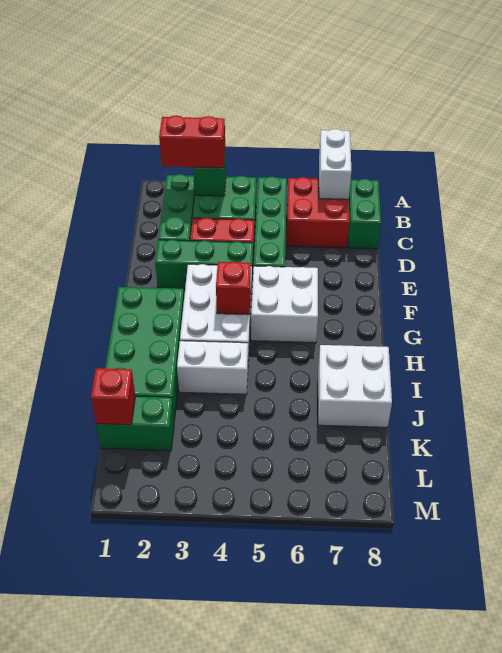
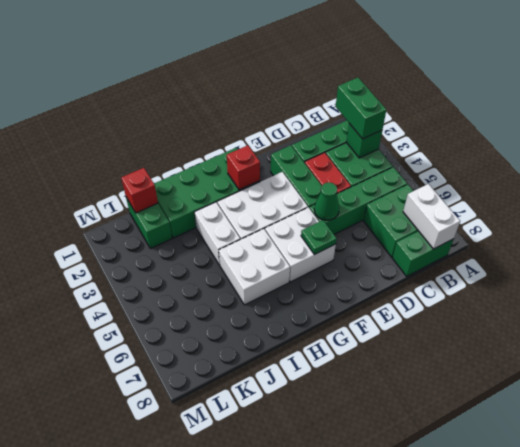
white 1x2 brick [319,129,351,199] -> white 1x2 brick turned to [403,184,460,249]
red 1x2 brick [159,115,225,168] -> green 1x2 brick [336,78,386,139]
red 2x2 brick [287,177,349,248] -> green 2x2 brick [364,185,418,257]
none -> green 1x1 cone [314,182,339,220]
none -> green 1x1 plate [301,220,337,255]
red 1x1 brick [216,262,251,315] -> red 1x1 brick moved to [227,145,260,190]
white 2x2 brick [318,345,392,427] -> white 2x2 brick moved to [219,229,290,305]

